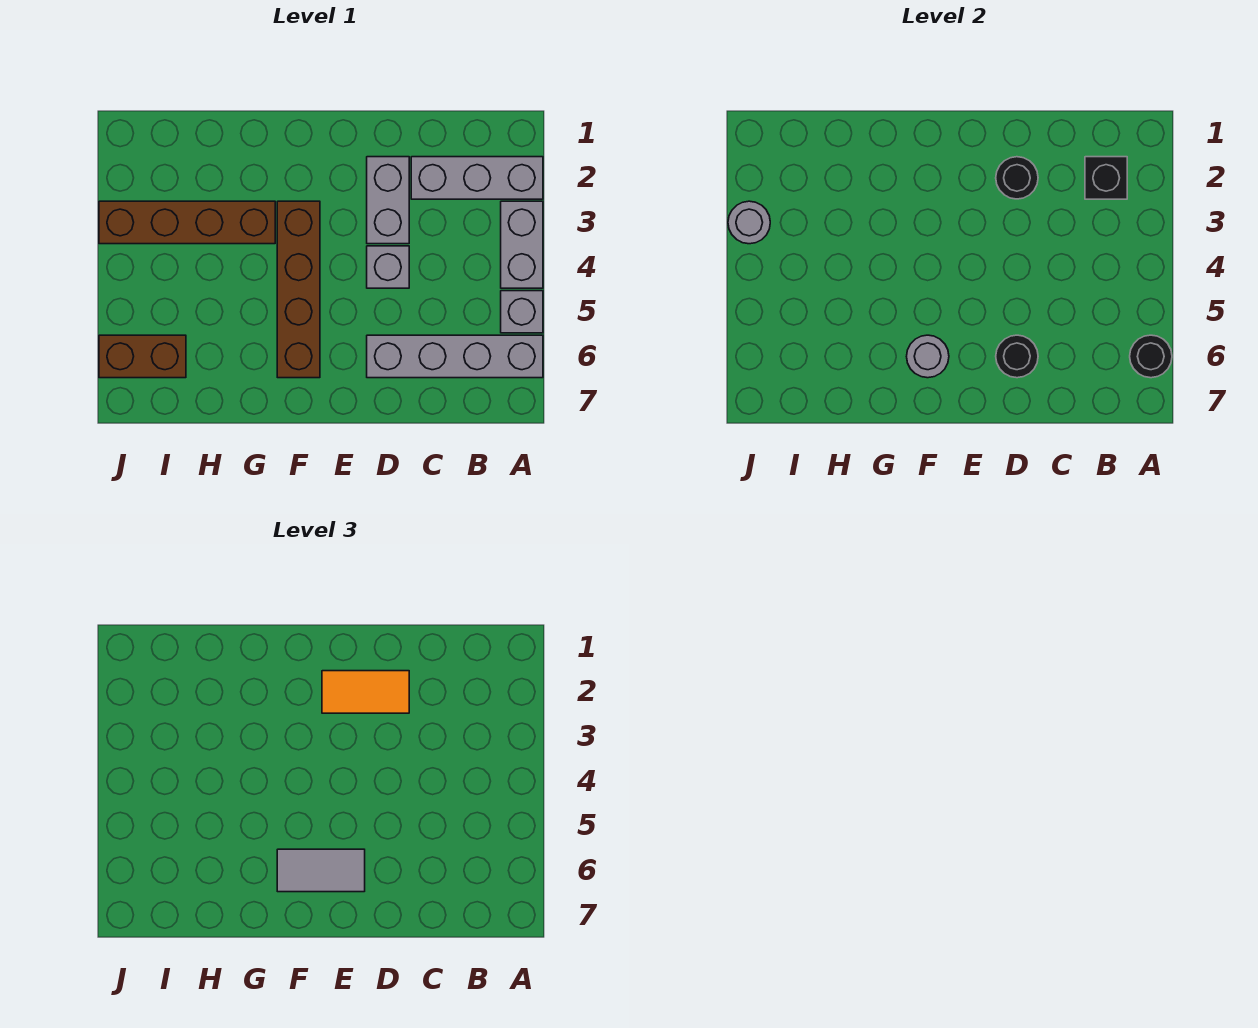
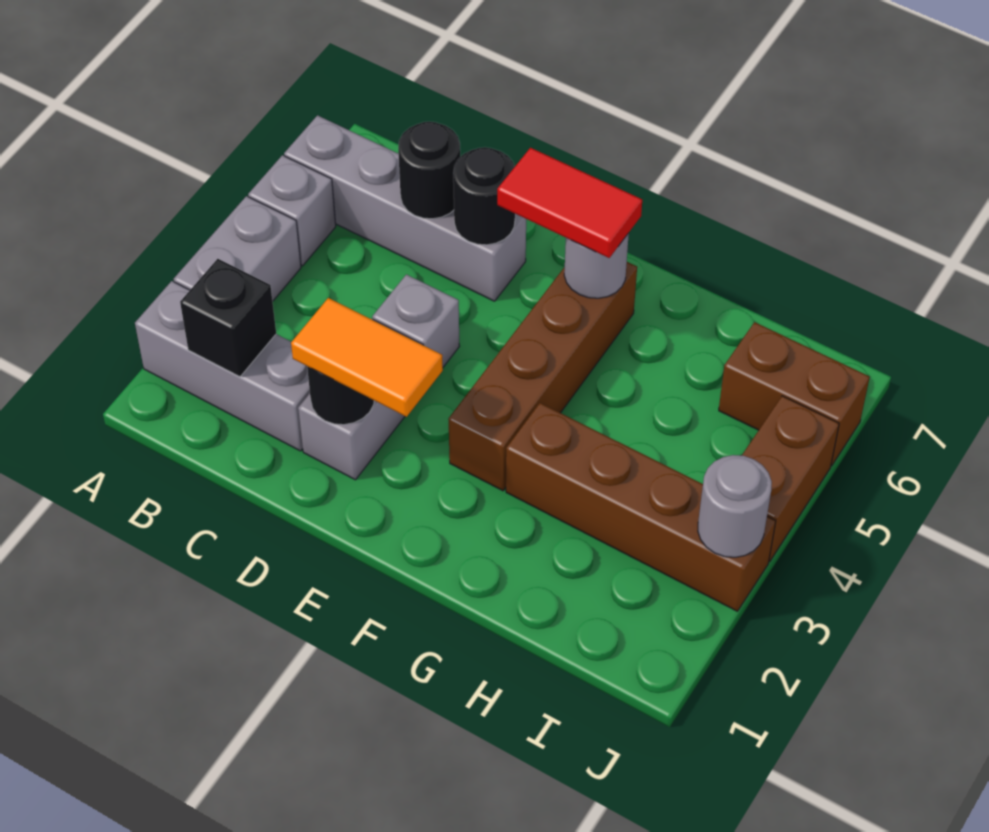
black 1x1 round brick [1130,335,1172,378] -> black 1x1 round brick moved to [398,122,460,219]
grey 1x2 tile [277,849,365,892] -> red 1x2 tile [497,148,642,258]
none -> brown 1x2 brick [742,396,839,562]

